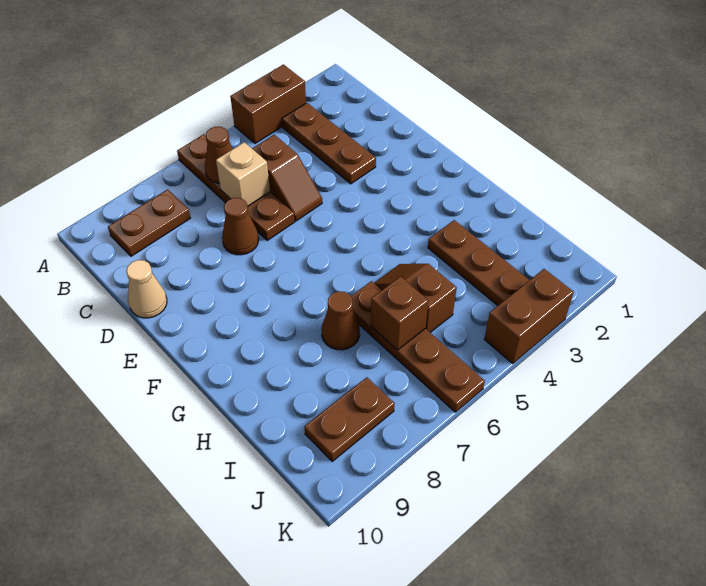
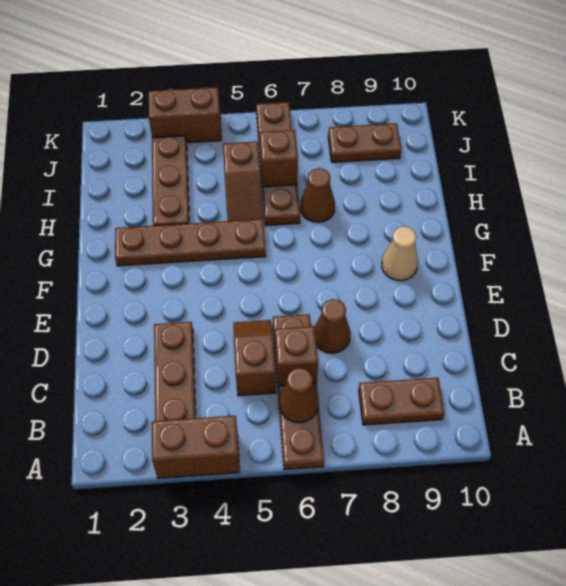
tan 1x1 brick [216,142,270,206] -> brown 1x1 brick [275,326,318,386]
tan 1x1 cone [126,260,167,318] -> tan 1x1 cone moved to [382,227,418,281]
none -> brown 1x4 plate [115,219,266,266]

